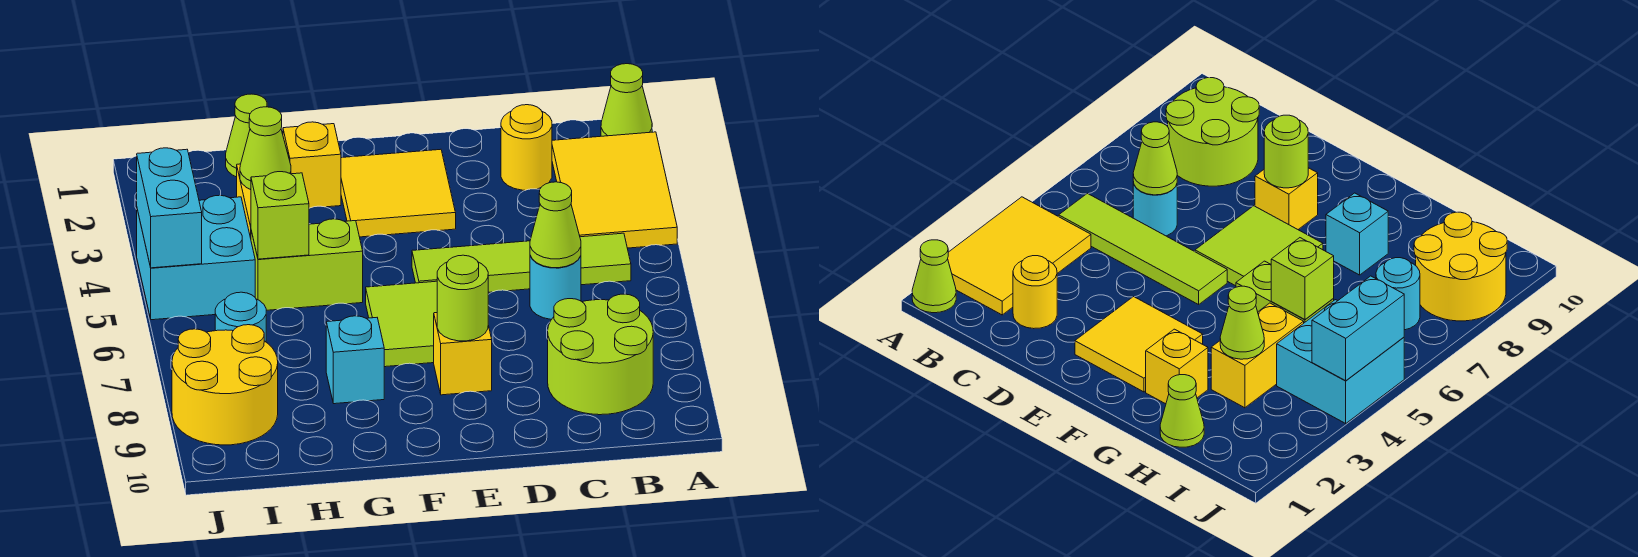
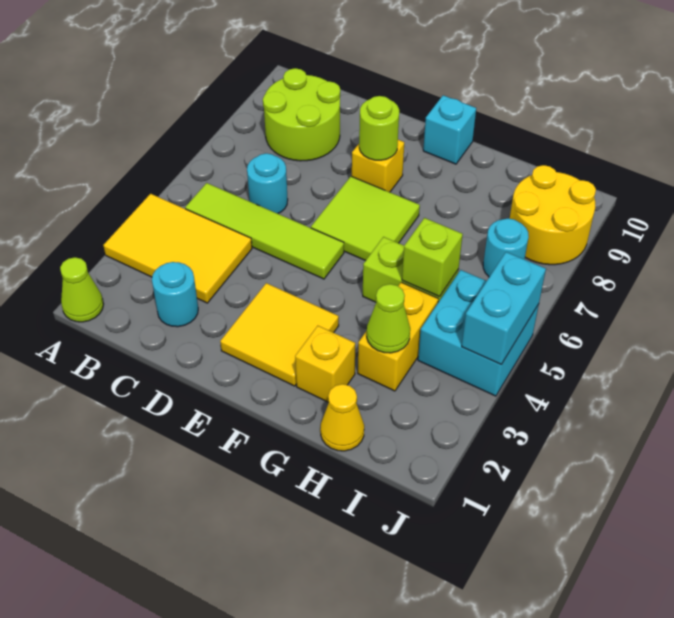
yellow 2x3 tile [552,132,677,248] -> yellow 2x3 tile turned to [103,194,252,303]
yellow 1x1 round brick [501,105,552,190] -> cyan 1x1 round brick [152,262,198,327]
lime 1x1 cone [530,182,581,268] -> none
cyan 1x1 brick [326,316,384,404] -> cyan 1x1 brick moved to [423,95,476,164]
lime 1x1 cone [226,94,267,177] -> yellow 1x1 cone [320,384,364,451]

